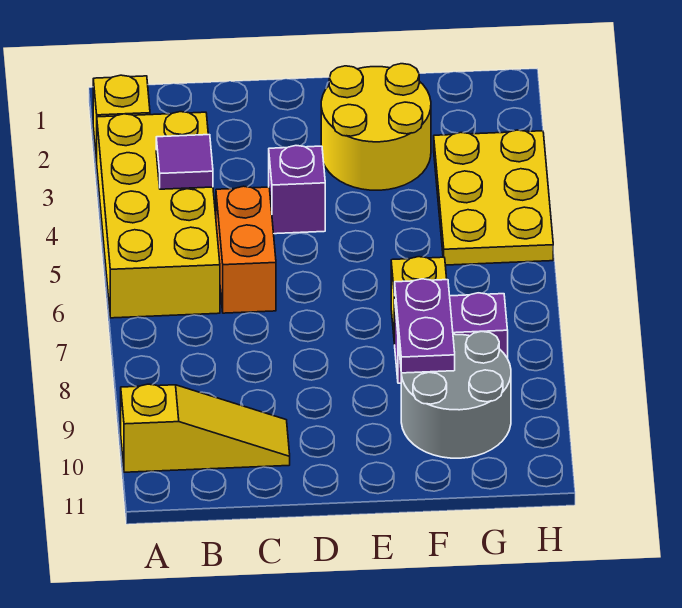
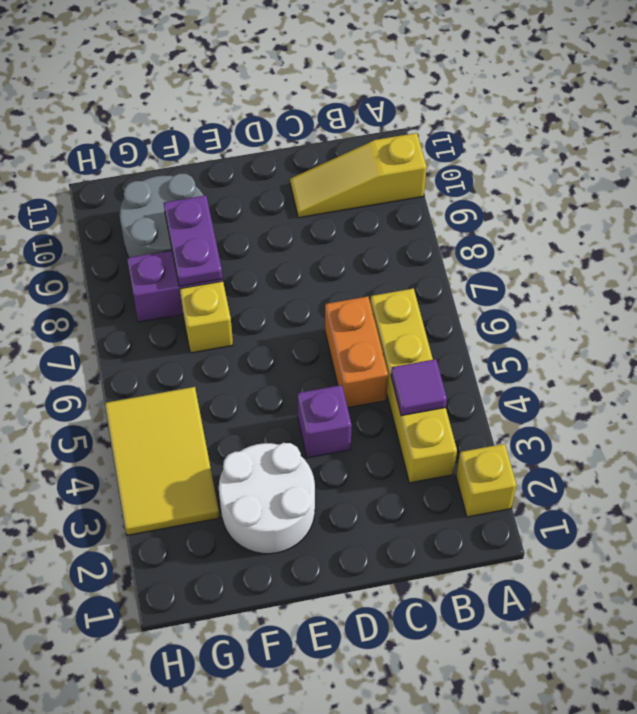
yellow 2x4 brick [97,112,220,318] -> yellow 1x4 brick [370,288,457,483]
yellow 2x2 round brick [321,64,431,190] -> white 2x2 round brick [219,443,315,554]
yellow 2x3 plate [434,130,553,265] -> yellow 2x3 tile [105,387,220,535]

